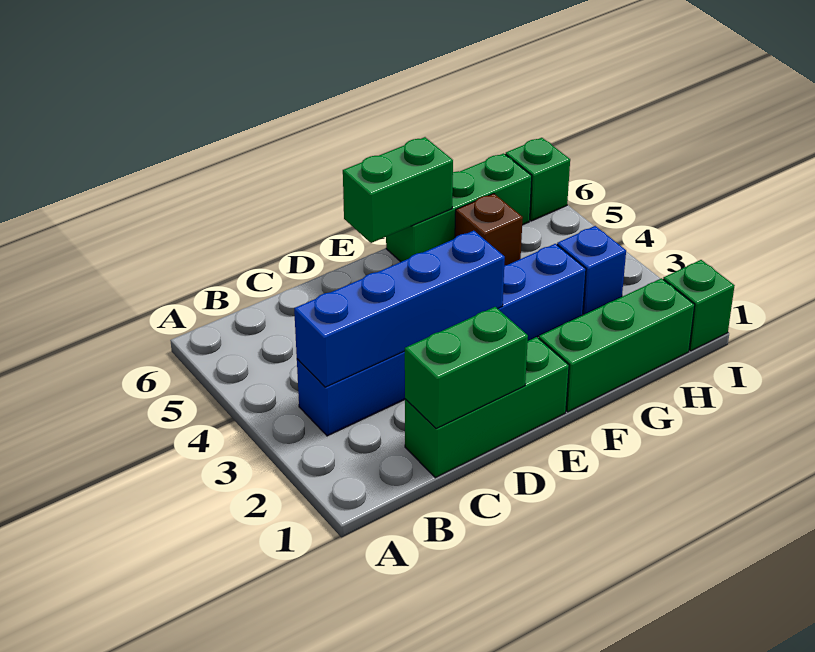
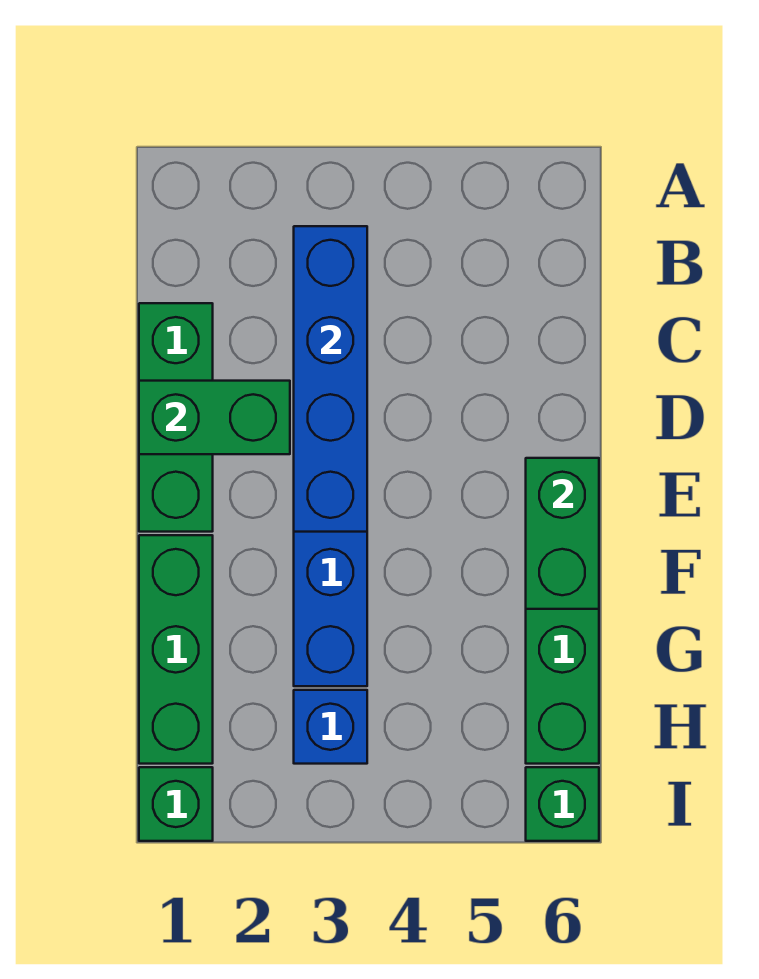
green 1x2 brick [405,307,528,429] -> green 1x2 brick turned to [139,381,290,454]
brown 1x1 brick [455,194,523,266] -> none

